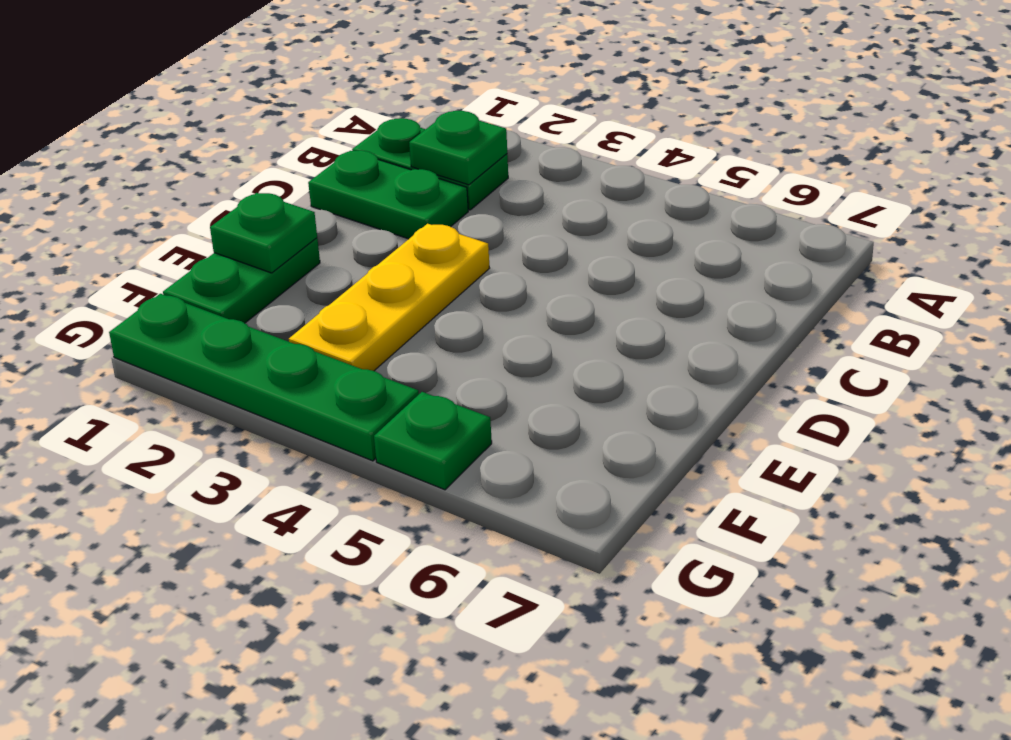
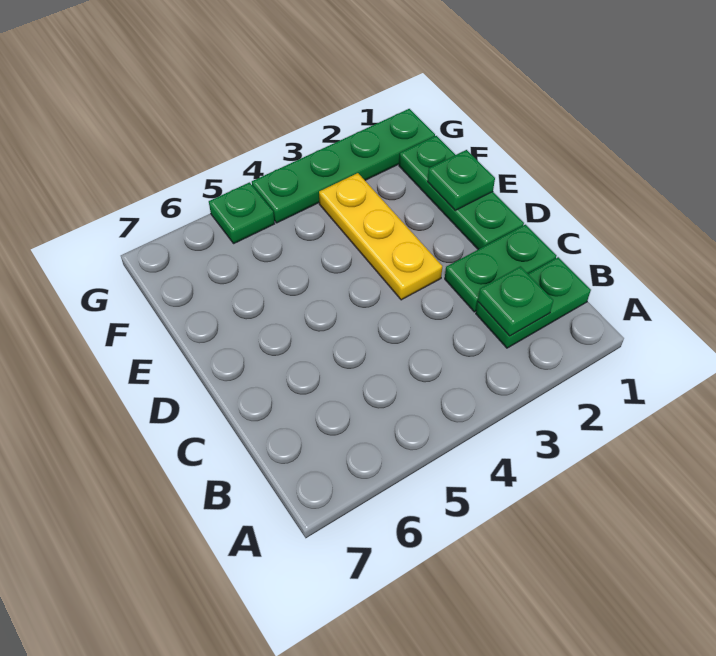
green 1x2 plate [163,238,320,323] -> green 1x3 plate [399,136,524,249]

